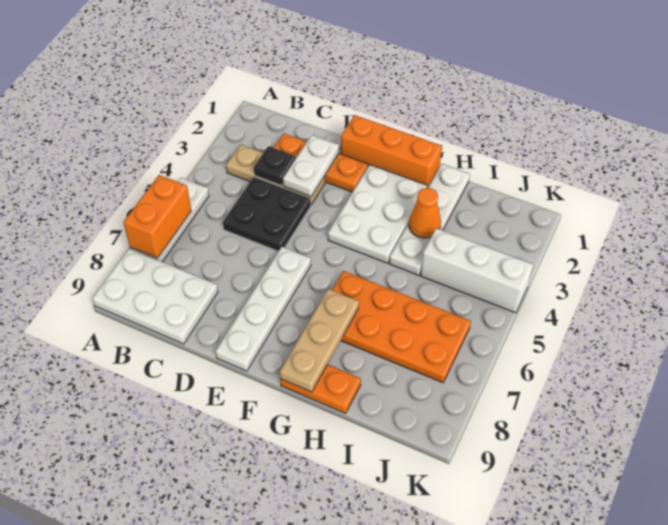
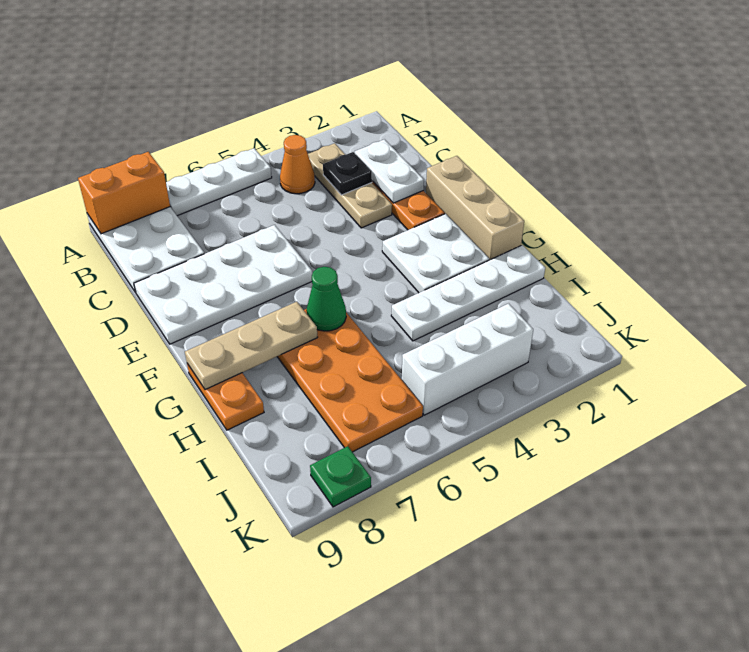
orange 1x2 brick [123,175,191,258] -> orange 1x2 brick moved to [78,152,170,234]
black 2x2 plate [223,177,311,251] -> none
white 1x2 plate [283,135,339,197] -> white 1x2 plate turned to [355,139,424,203]
orange 1x3 brick [341,115,442,188] -> tan 1x3 brick [426,156,524,260]
white 1x4 plate [215,247,311,371] -> white 2x4 plate [134,225,312,344]
white 2x3 plate [328,164,427,263] -> white 2x2 plate [382,214,489,293]
none -> green 1x1 cone [306,267,346,331]
orange 1x1 cone [409,188,441,238] -> orange 1x1 cone moved to [280,135,315,194]
white 1x3 brick [421,228,533,313] -> white 1x3 brick turned to [402,303,533,415]
none -> green 1x1 plate [310,446,371,507]

